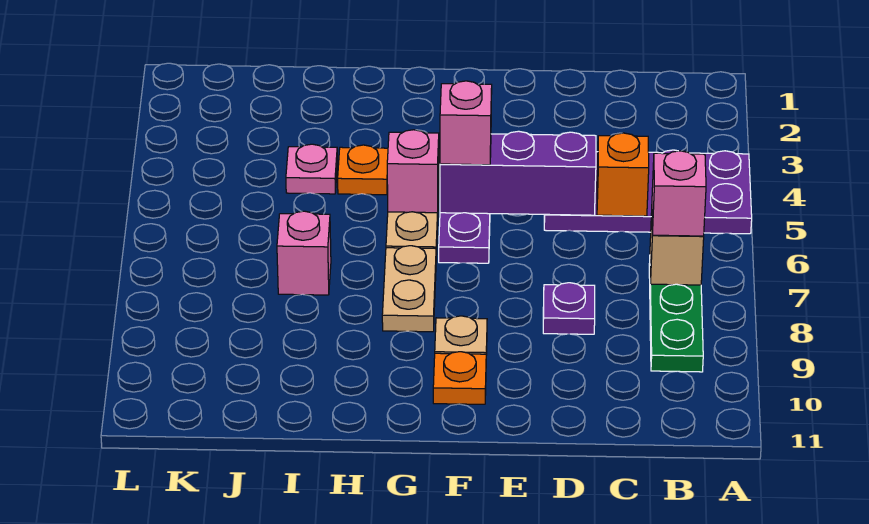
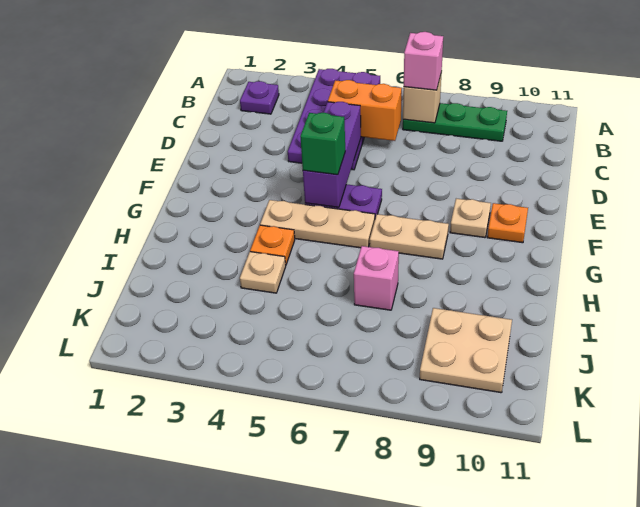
orange 1x1 brick [597,133,649,216] -> orange 1x2 brick [328,80,402,141]
purple 1x1 plate [543,283,595,334] -> purple 1x1 plate moved to [240,81,279,114]
pink 1x1 brick [440,81,492,165] -> green 1x1 brick [300,113,345,175]
pink 1x1 brick [387,130,439,213] -> none
pink 1x1 plate [286,144,337,194] -> tan 1x1 plate [240,252,286,293]
none -> tan 2x2 plate [420,308,512,393]

